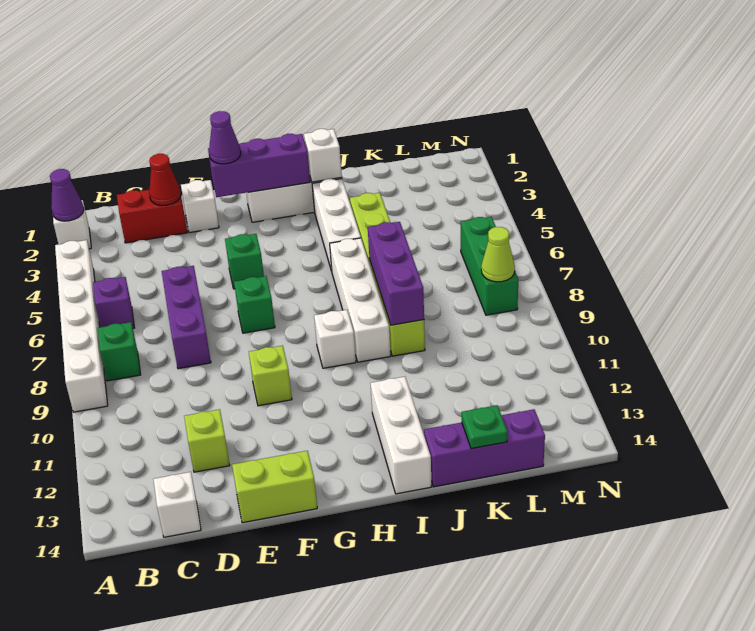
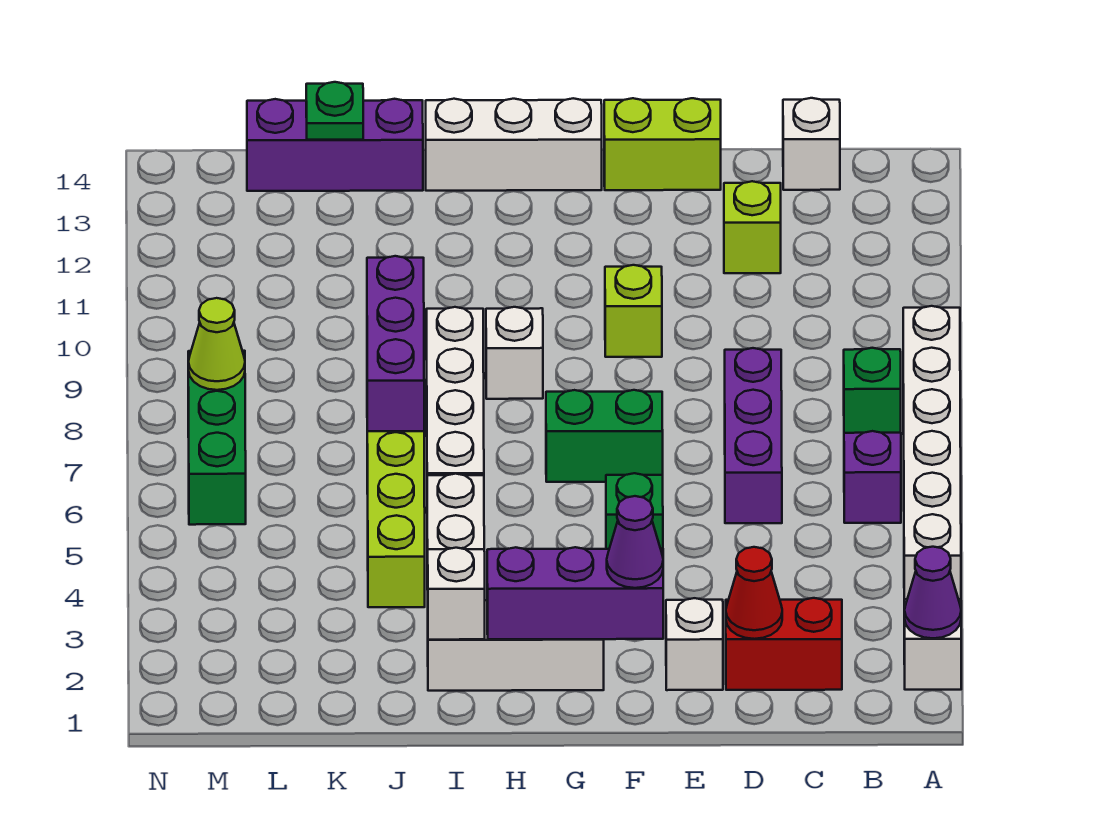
green 1x1 brick [234,276,275,333] -> green 1x2 brick [546,390,663,482]
white 1x3 brick [371,377,432,494] -> white 1x3 brick turned to [426,98,602,191]

